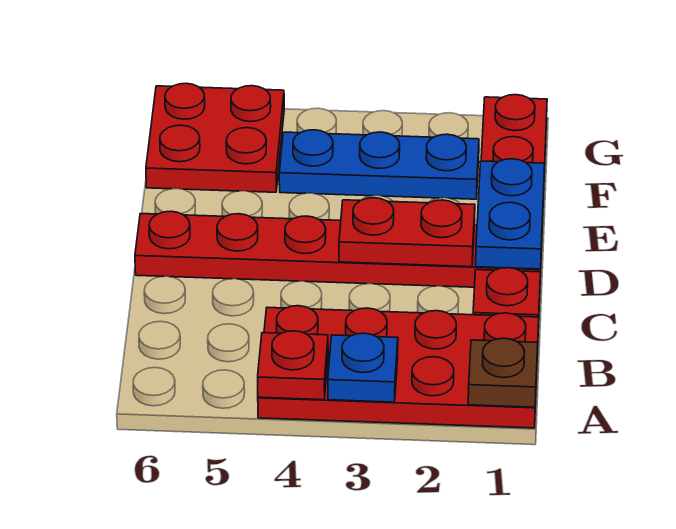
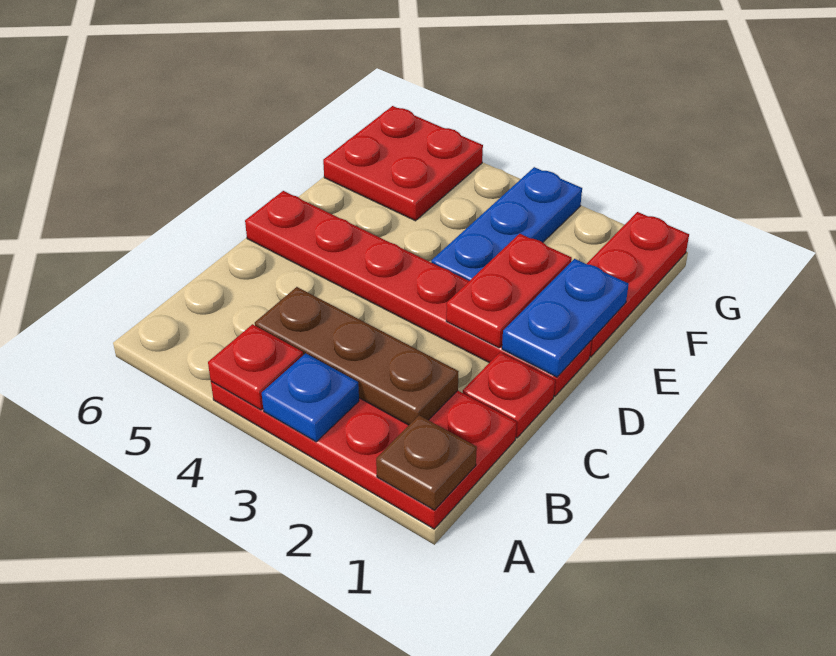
none -> brown 1x3 plate [255,287,459,425]
red 1x2 plate [339,198,475,267] -> red 1x2 plate turned to [446,234,572,348]
blue 1x3 plate [279,130,479,199] -> blue 1x3 plate turned to [431,167,582,281]

